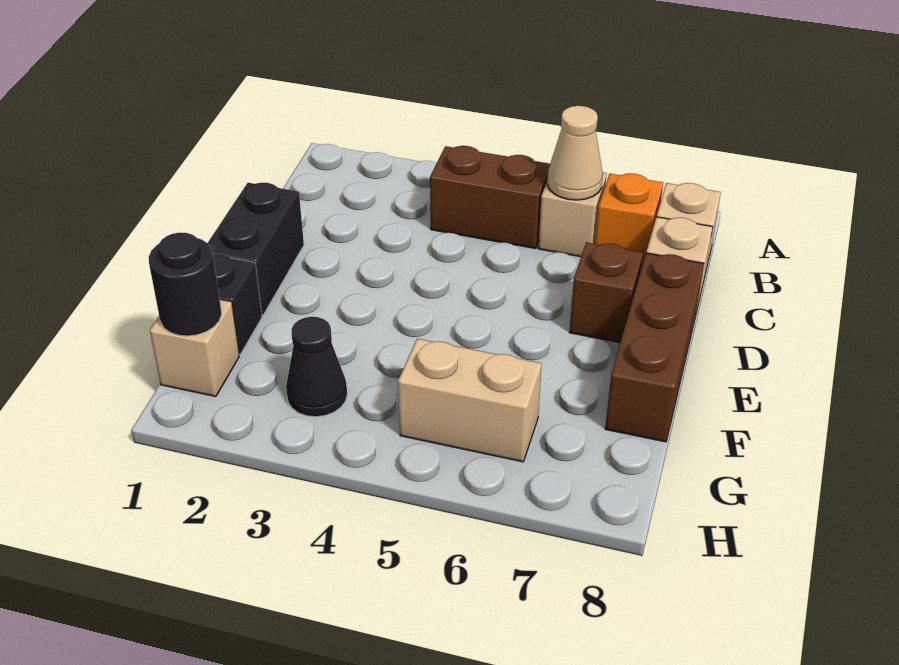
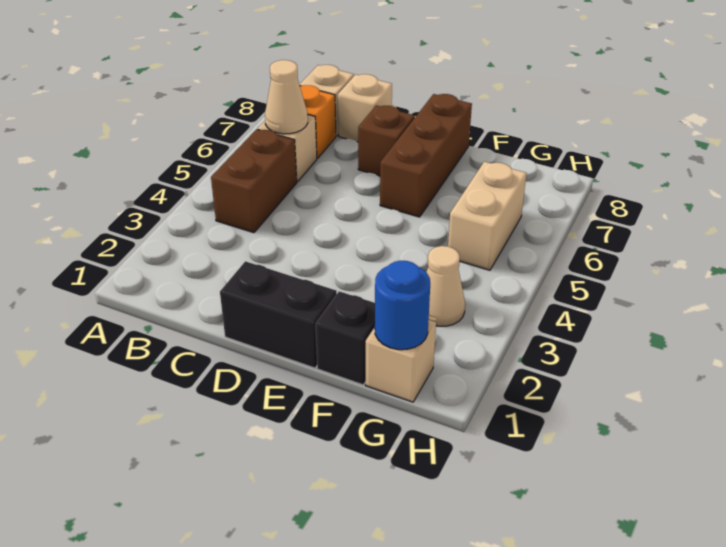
brown 1x3 brick [605,253,704,442] -> brown 1x3 brick turned to [380,94,472,217]
black 1x1 round brick [149,232,222,336] -> blue 1x1 round brick [375,261,430,350]
black 1x1 cone [286,317,347,417] -> tan 1x1 cone [427,246,465,326]

